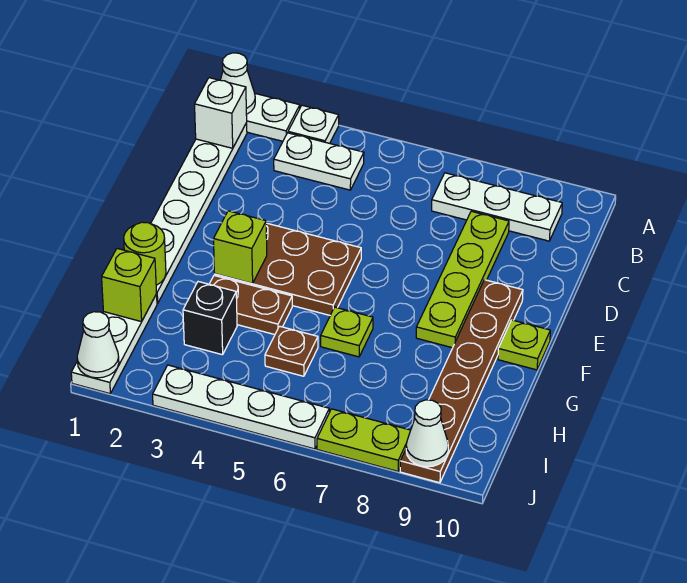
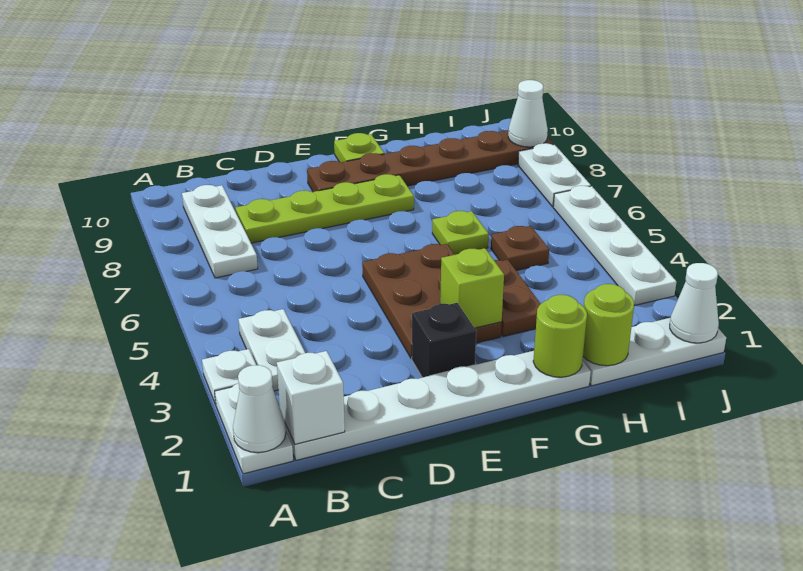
lime 1x1 brick [102,249,156,322] -> lime 1x1 round brick [583,284,634,366]
black 1x1 brick [183,282,237,355] -> black 1x1 brick moved to [412,303,476,378]
lime 1x2 plate [317,409,411,471] -> white 1x2 plate [518,143,591,207]

